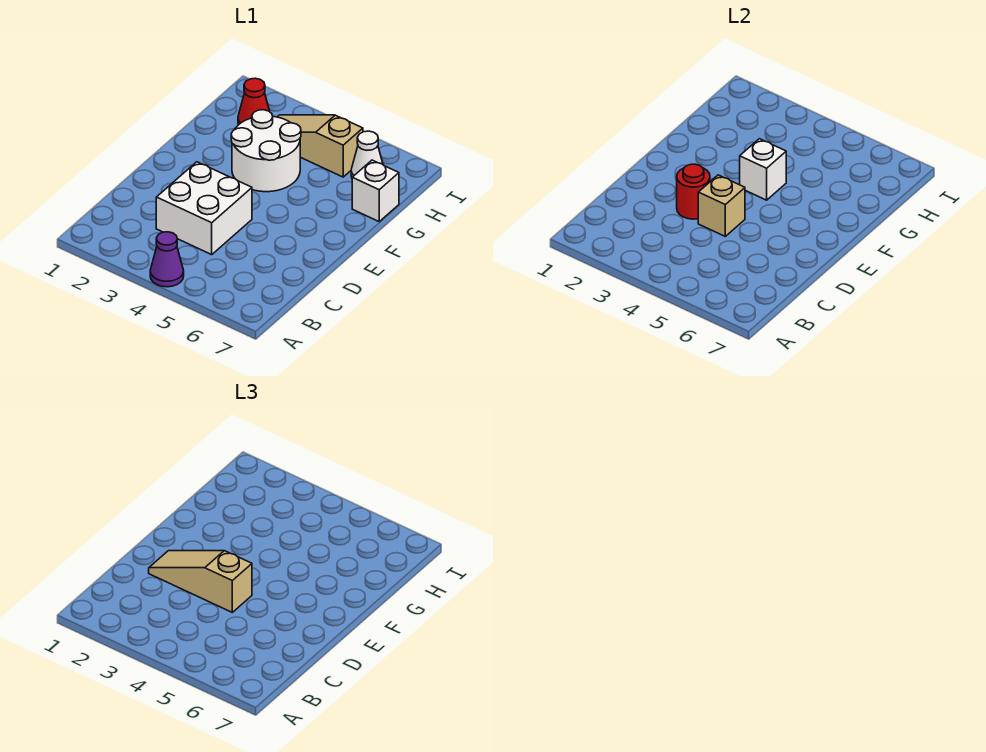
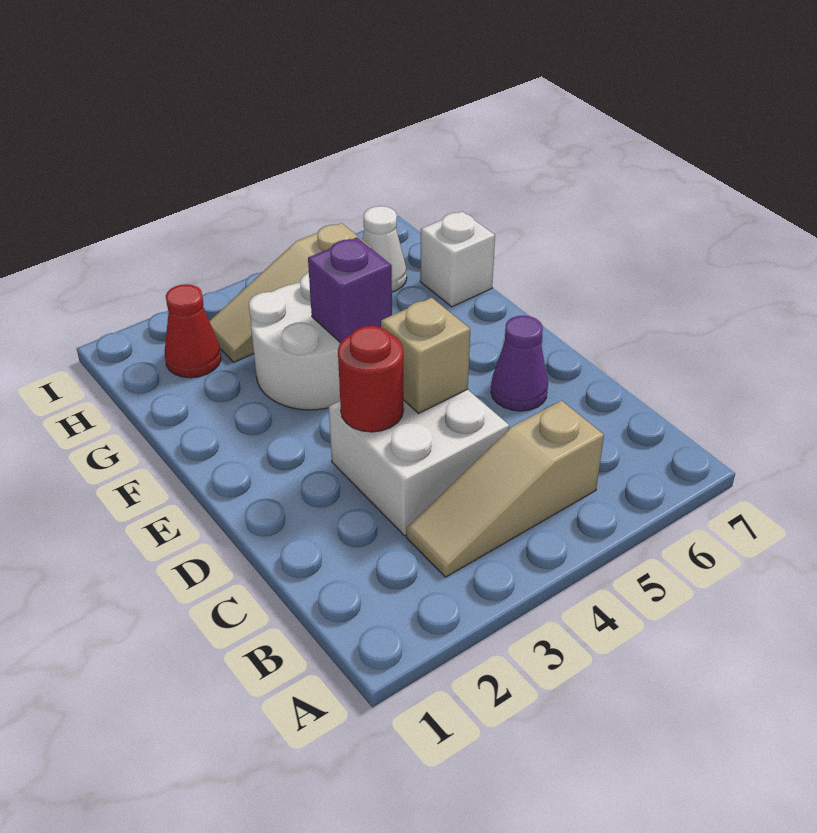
purple 1x1 cone [150,232,184,287] -> purple 1x1 cone moved to [491,316,548,411]
tan 1x3 slope [149,551,252,612] -> tan 1x3 slope moved to [406,401,604,577]
white 1x1 brick [740,139,786,200] -> purple 1x1 brick [308,238,392,343]

